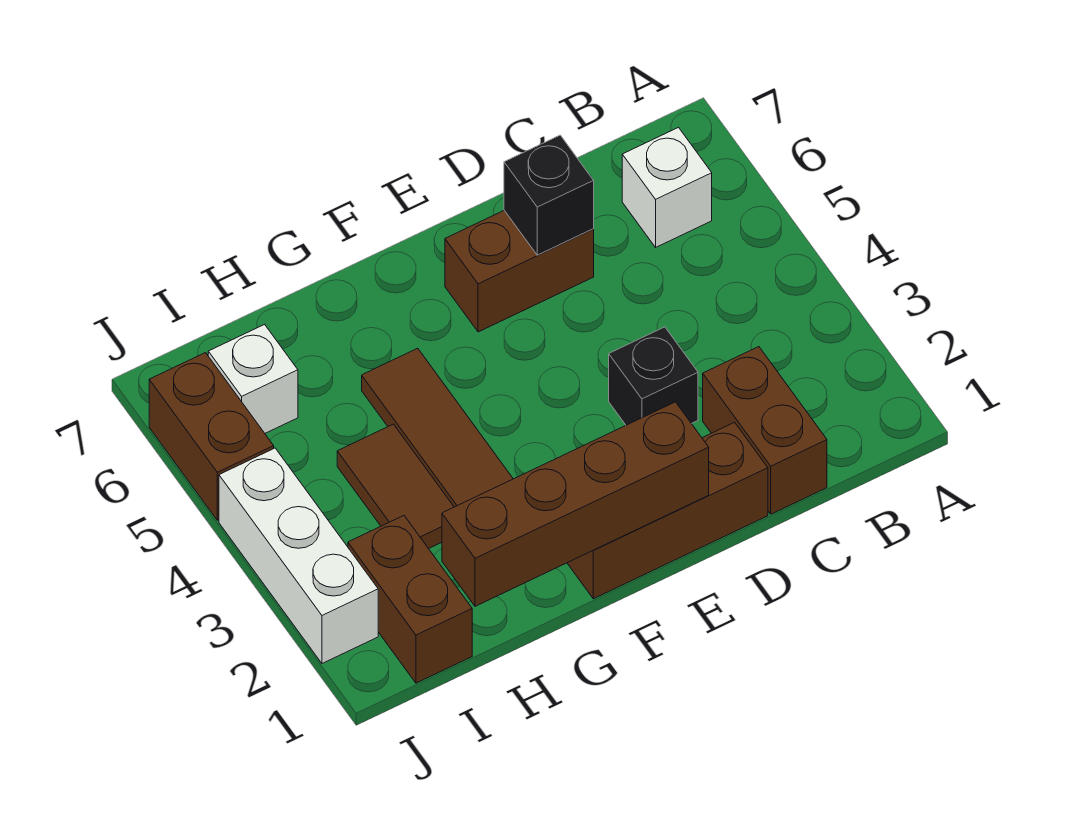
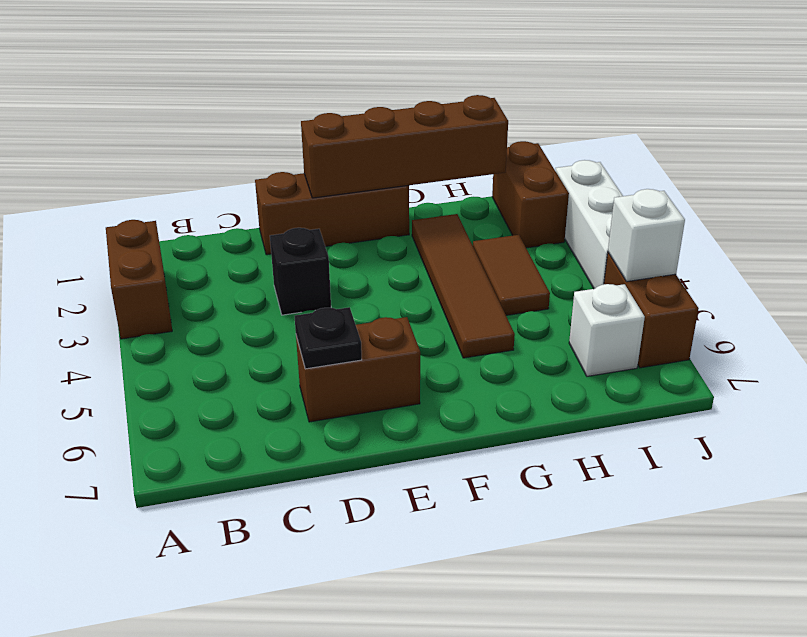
white 1x1 brick [622,128,712,247] -> white 1x1 brick moved to [608,189,685,282]
brown 1x2 brick [703,347,827,514] -> brown 1x2 brick moved to [106,220,172,339]
black 1x1 brick [504,135,594,255] -> black 1x1 plate [295,307,362,369]

